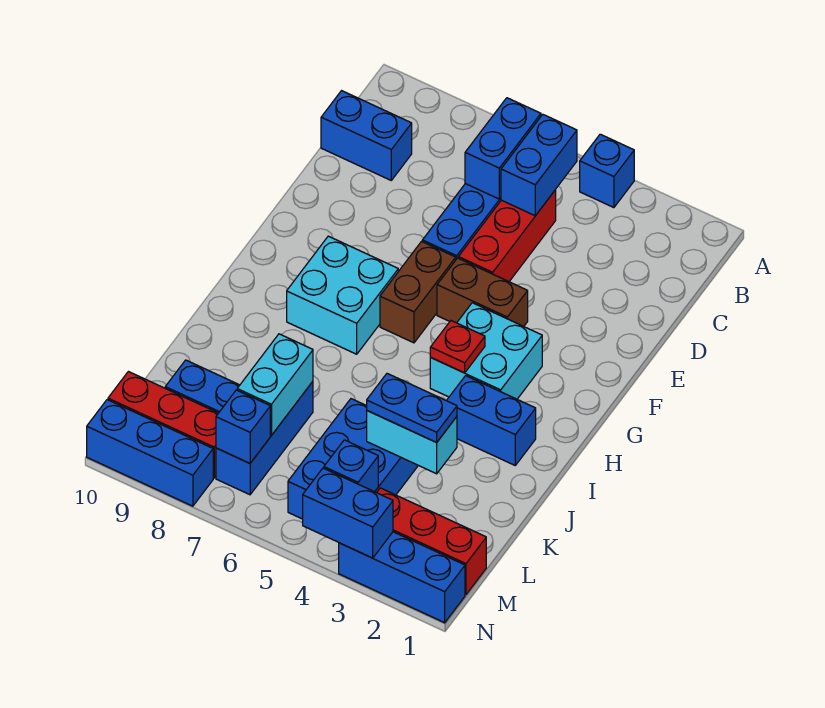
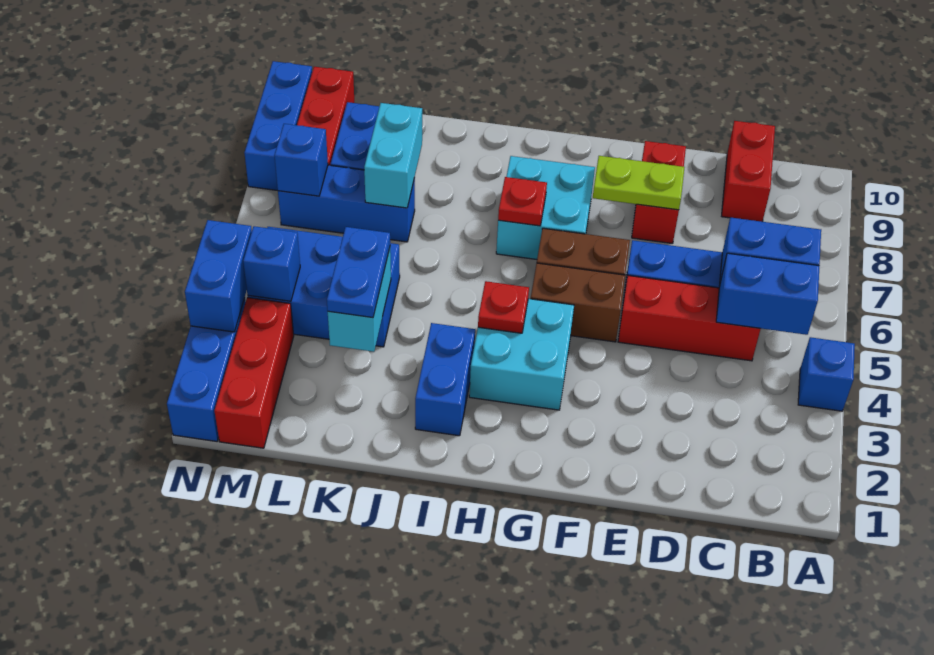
blue 1x2 brick [321,91,412,180] -> red 1x2 brick [722,121,775,222]
none -> red 1x2 brick [632,141,686,244]
none -> lime 1x2 plate [593,156,685,210]
brown 1x2 brick [437,258,528,326] -> brown 1x2 brick turned to [531,263,625,342]
none -> red 1x1 plate [498,177,547,226]
cyan 1x2 brick [237,334,313,435] -> cyan 1x2 brick turned to [364,103,422,208]

